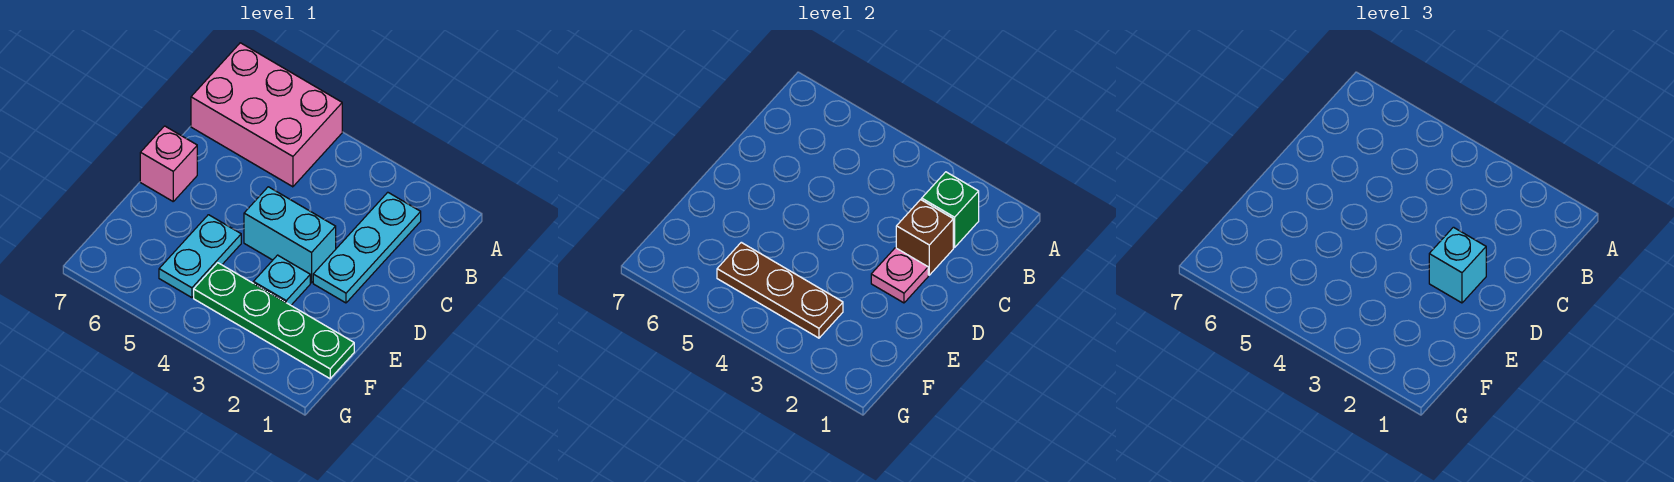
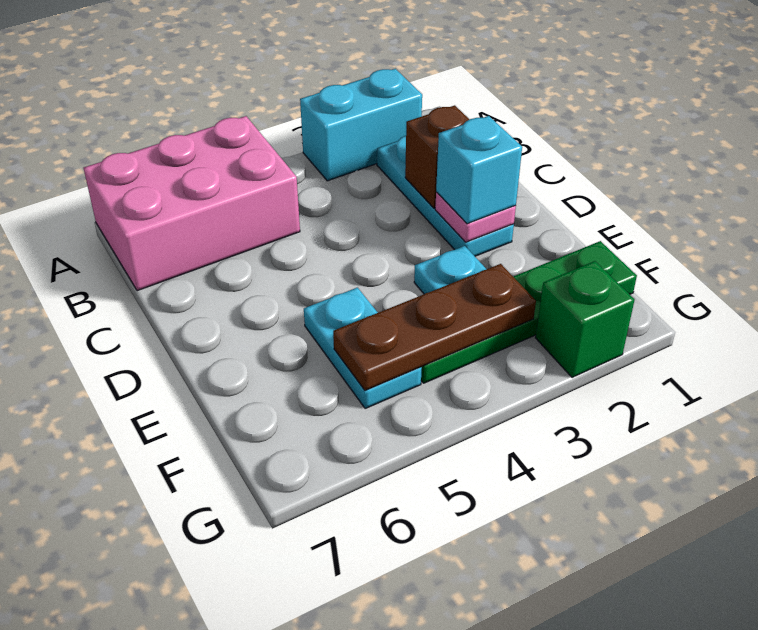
green 1x1 brick [922,172,979,247] -> green 1x1 brick moved to [536,261,635,378]
cyan 1x2 brick [244,187,336,283] -> cyan 1x2 brick moved to [300,69,422,181]
pink 1x1 brick [140,126,197,201] -> none

